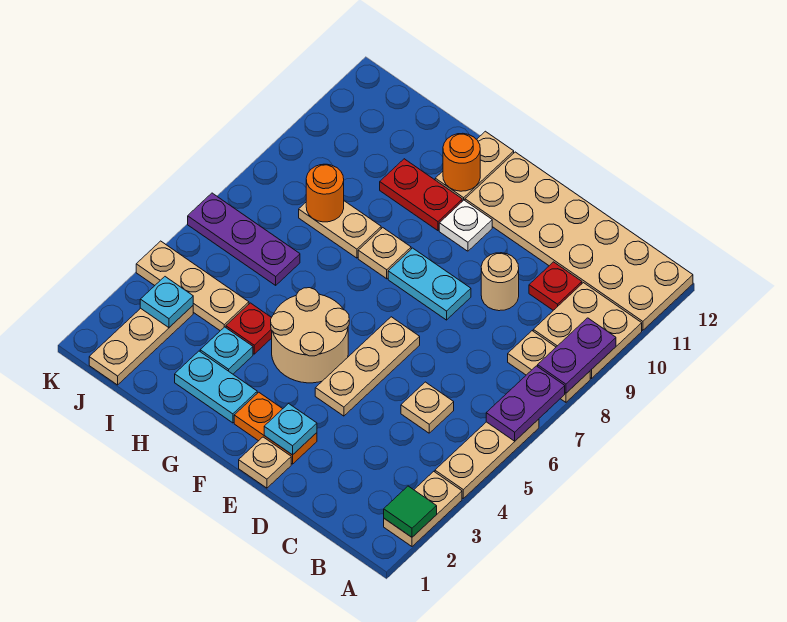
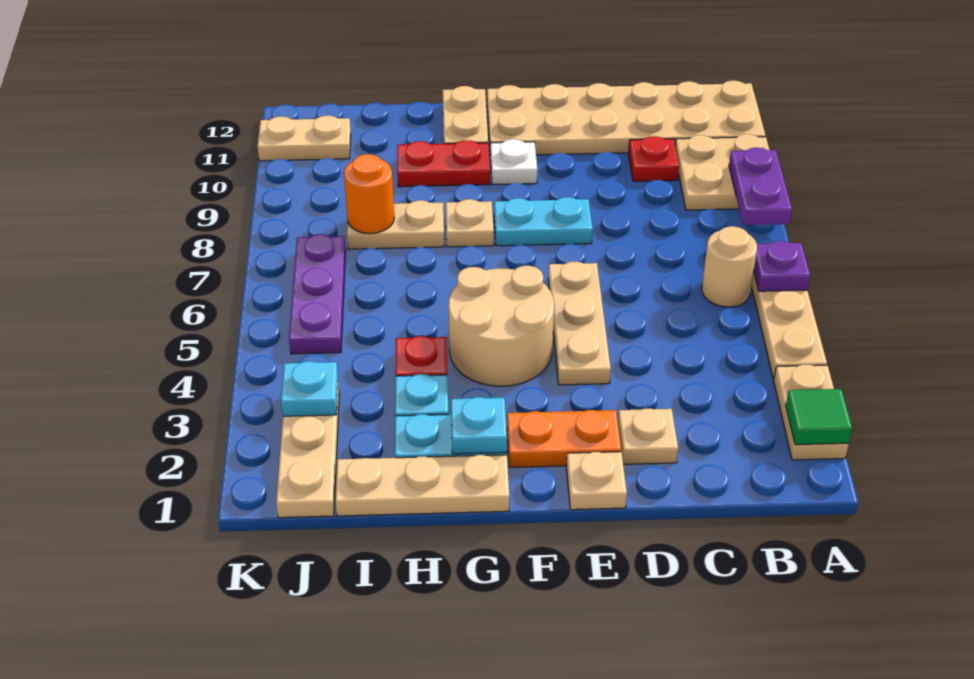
purple 1x2 plate [486,366,565,441] -> purple 1x1 plate [754,241,810,291]
tan 1x2 plate [508,331,590,402] -> tan 1x2 plate moved to [257,116,351,161]
tan 1x1 plate [401,382,454,433] -> tan 1x1 plate moved to [618,409,678,464]
tan 1x1 round brick [481,253,519,311] -> tan 1x1 round brick moved to [702,226,757,307]
cyan 1x1 plate [264,404,317,455] -> cyan 1x1 plate moved to [451,397,507,454]
orange 1x1 round brick [443,133,480,191] -> none
tan 1x3 plate [136,241,249,331] -> tan 1x3 plate moved to [335,455,509,516]
purple 1x3 plate [188,193,300,285] -> purple 1x3 plate turned to [289,234,346,354]

